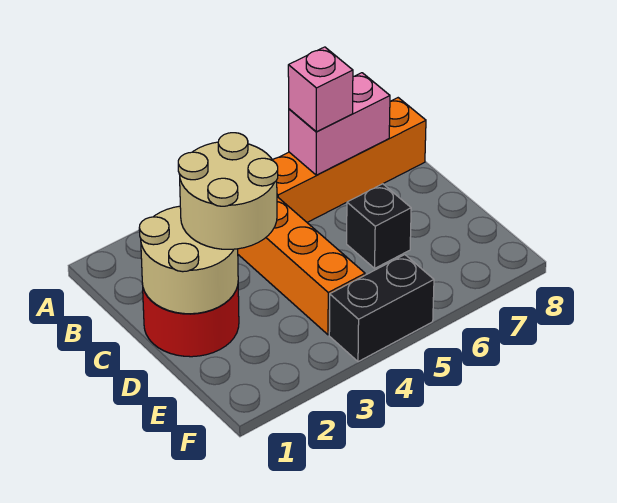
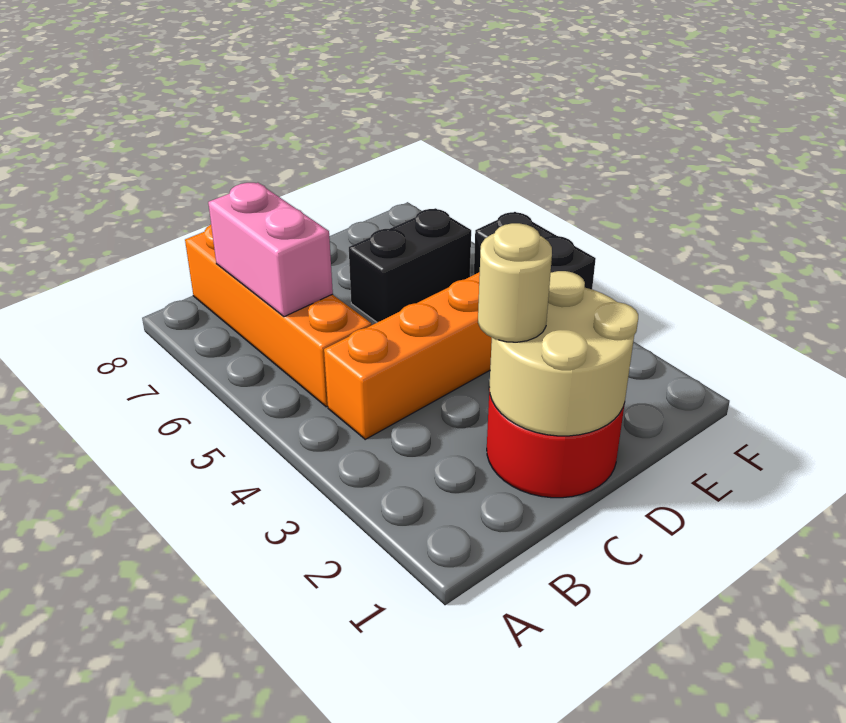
pink 1x1 brick [288,47,353,132] -> none
tan 2x2 round brick [178,133,278,249] -> tan 1x1 round brick [478,223,552,342]
black 1x1 brick [347,184,411,268] -> black 1x2 brick [349,208,471,322]

